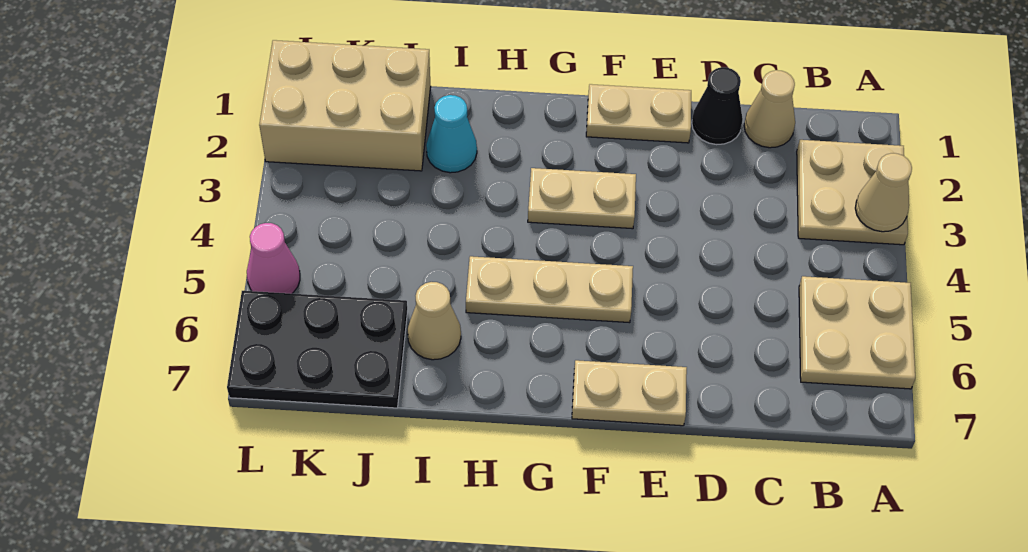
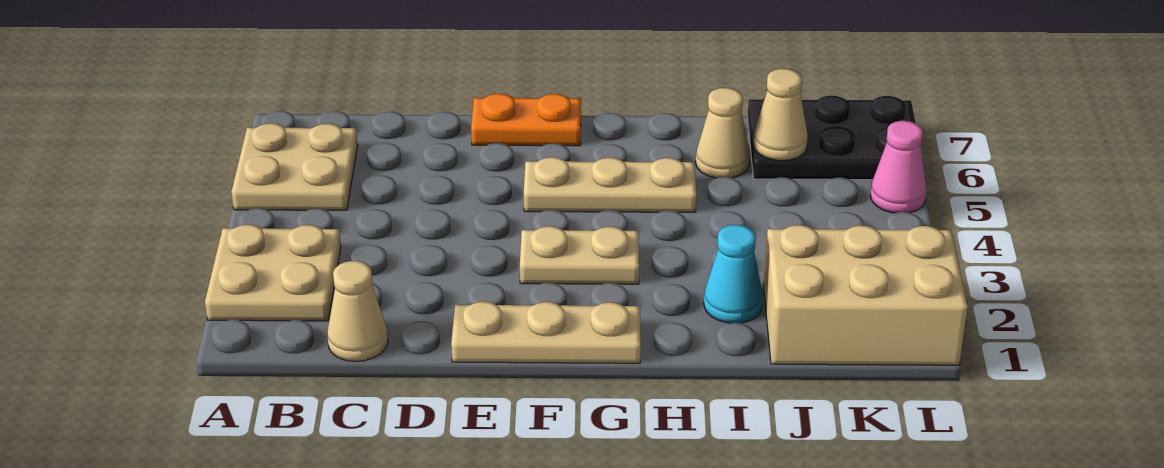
tan 1x1 cone [855,153,912,232] -> tan 1x1 cone moved to [753,69,808,160]
black 1x1 cone [692,67,743,145] -> none
tan 1x2 plate [586,84,691,143] -> tan 1x3 plate [451,302,641,363]
tan 1x2 plate [572,360,687,426] -> orange 1x2 plate [471,94,581,146]

